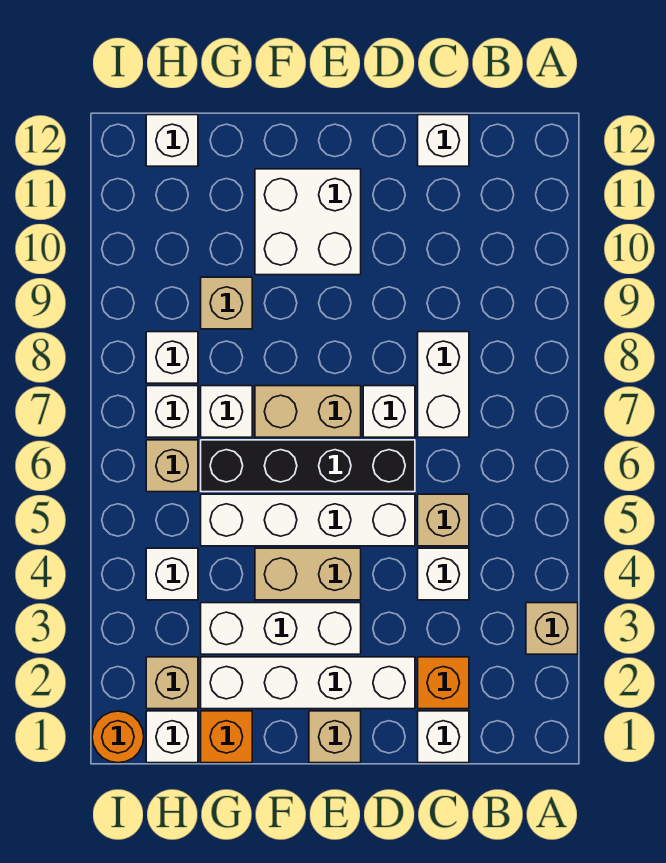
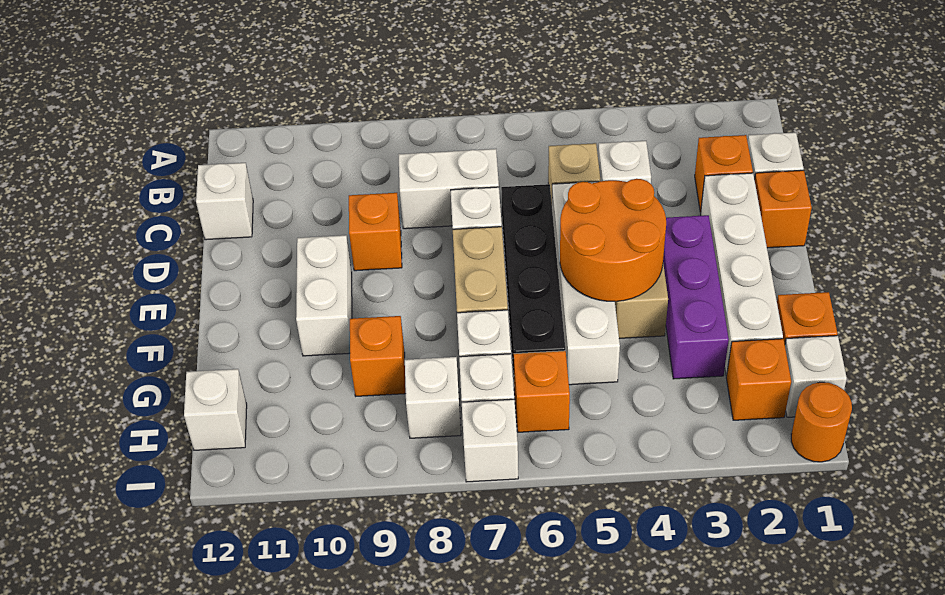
tan 1x1 brick [526,603,578,654] -> none
none -> orange 1x1 brick [755,170,812,248]
none -> orange 1x1 brick [349,193,402,271]
tan 1x1 brick [309,711,361,763] -> none
white 1x3 brick [201,603,361,654] -> purple 1x3 brick [663,215,729,379]
none -> orange 2x2 round brick [560,179,666,302]
white 2x2 brick [255,169,361,275] -> white 1x2 brick [296,235,352,356]
tan 1x1 brick [201,277,252,329] -> orange 1x1 brick [350,316,406,396]
tan 1x1 brick [146,657,198,709] -> orange 1x1 brick [726,339,791,420]
white 1x1 brick [146,548,198,600] -> white 1x1 brick moved to [462,399,518,482]
tan 1x1 brick [146,440,198,492] -> orange 1x1 brick [514,351,570,432]

